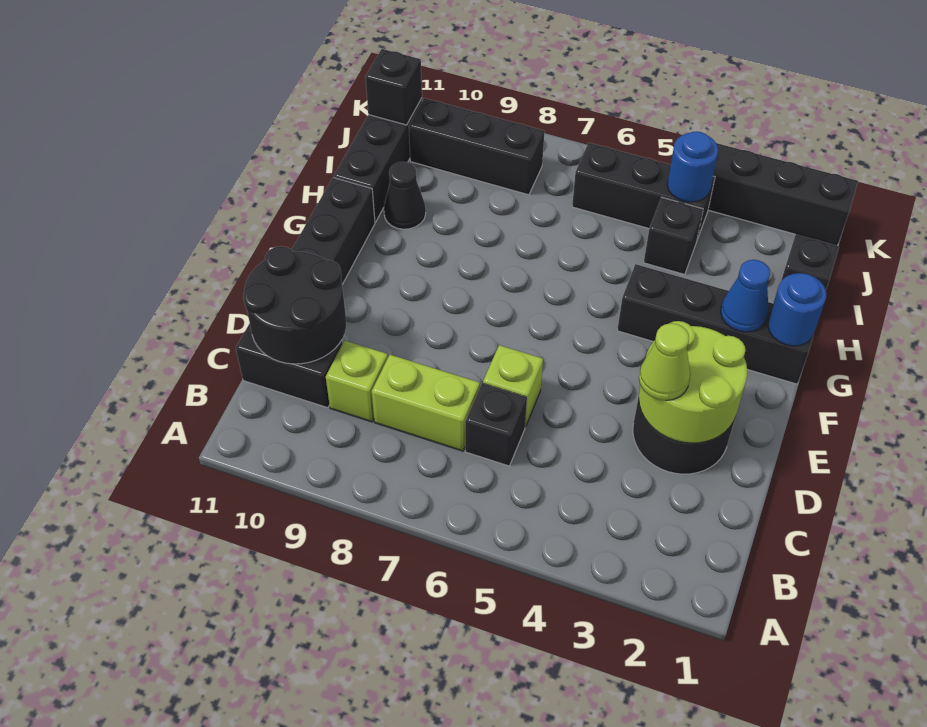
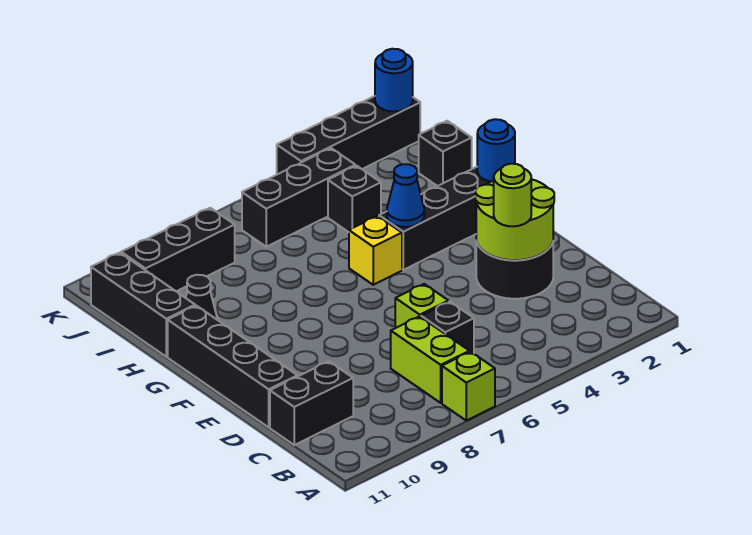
lime 1x2 brick [372,355,480,451] -> lime 1x2 brick turned to [391,316,469,403]
lime 1x1 brick [326,341,388,422] -> lime 1x1 brick moved to [442,352,495,421]
black 2x2 round brick [243,246,346,364] -> none
lime 1x1 cone [639,323,690,400] -> lime 1x1 round brick [494,164,531,226]
blue 1x1 cone [721,260,770,332] -> blue 1x1 cone moved to [387,164,424,227]
none -> yellow 1x1 brick [349,216,402,285]
blue 1x1 round brick [667,132,718,202] -> blue 1x1 round brick moved to [375,49,413,112]
black 1x1 brick [365,49,422,125] -> none

